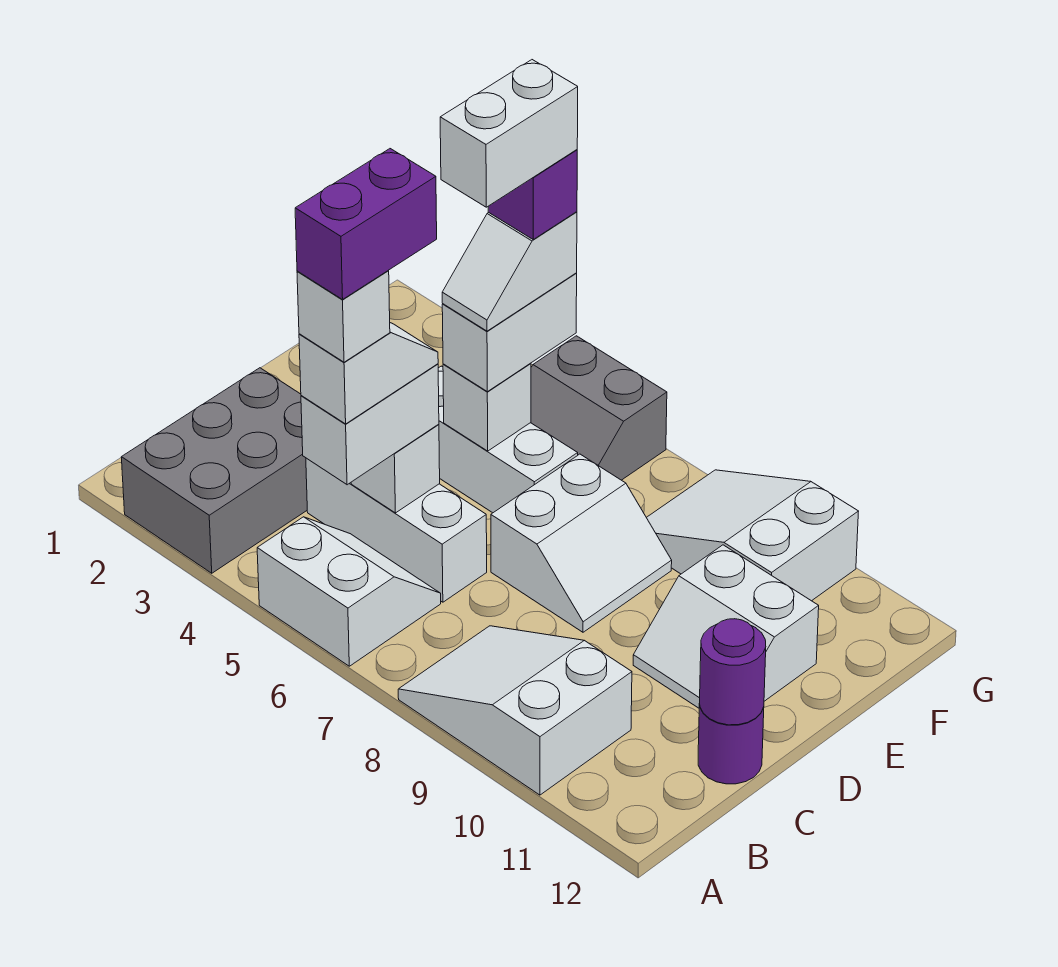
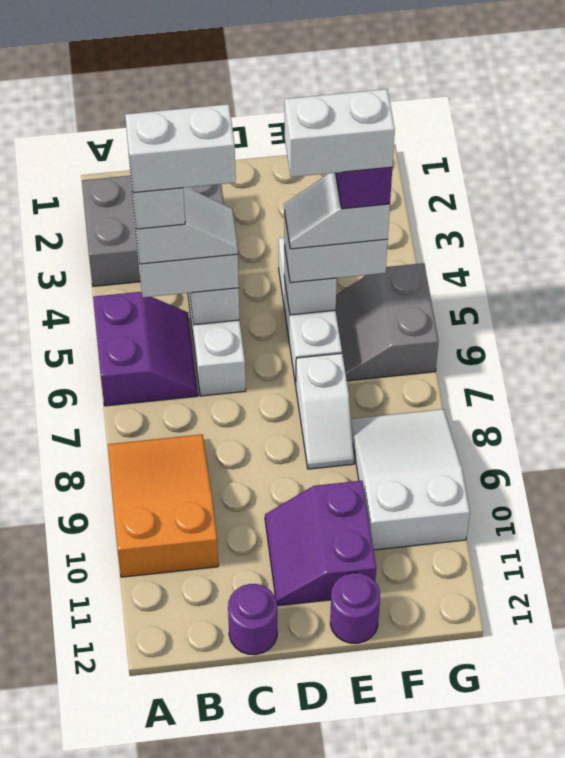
white 2x2 slope [257,517,441,666] -> purple 2x2 slope [93,292,198,406]
white 2x3 slope [398,626,632,795] -> orange 2x3 slope [108,434,218,577]
purple 1x2 brick [295,149,437,299] -> white 1x2 brick [125,104,236,193]
purple 1x1 round brick [700,619,766,725] -> purple 1x1 round brick moved to [330,573,380,643]
white 2x2 slope [491,454,672,632] -> white 1x2 slope [296,353,354,469]
white 2x2 slope [633,545,819,708] -> purple 2x2 slope [265,481,376,606]

